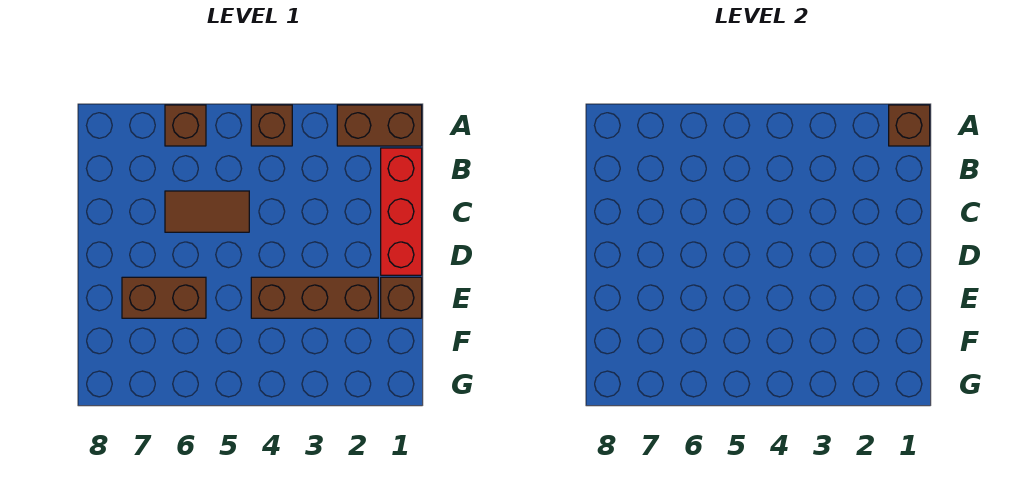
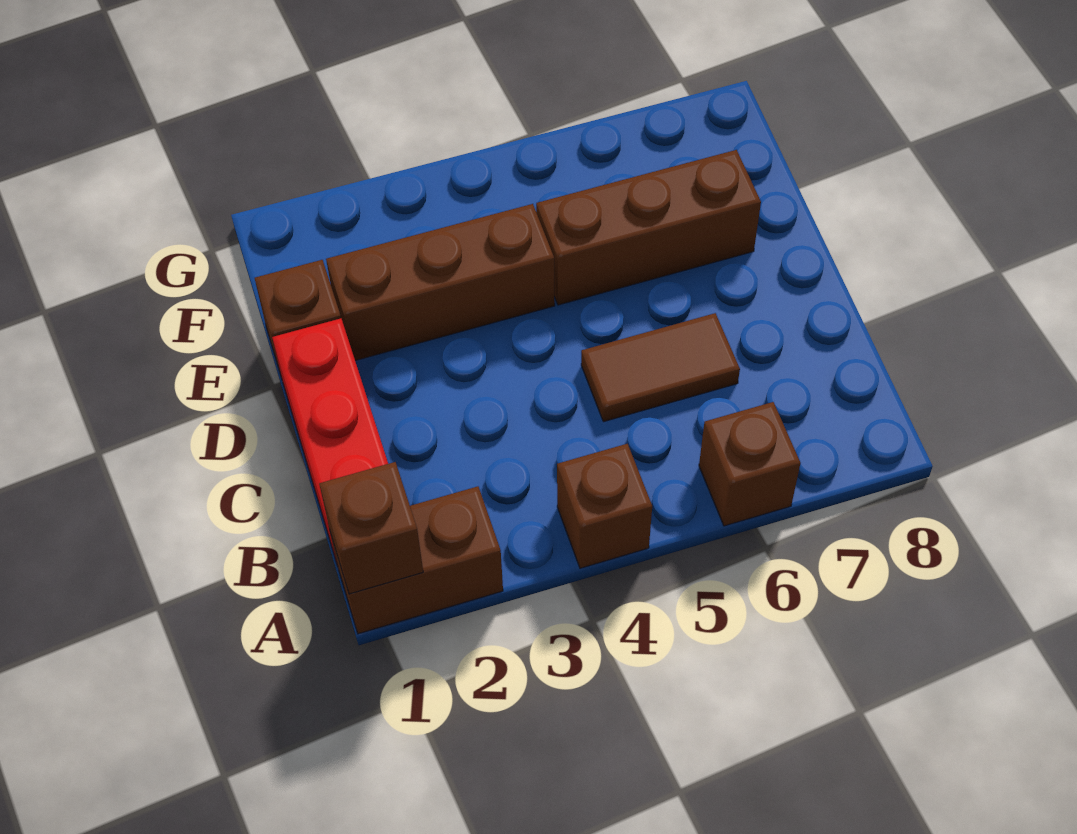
brown 1x2 brick [122,277,206,318] -> brown 1x3 brick [536,150,761,305]

